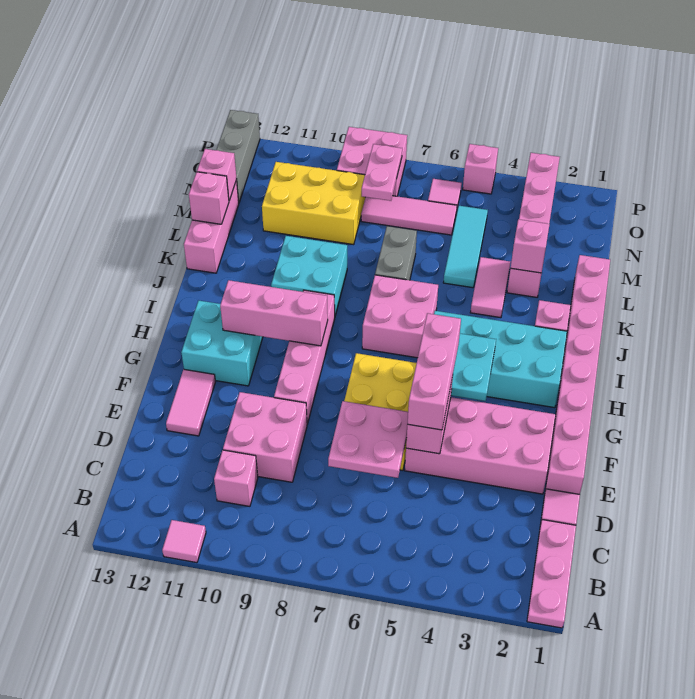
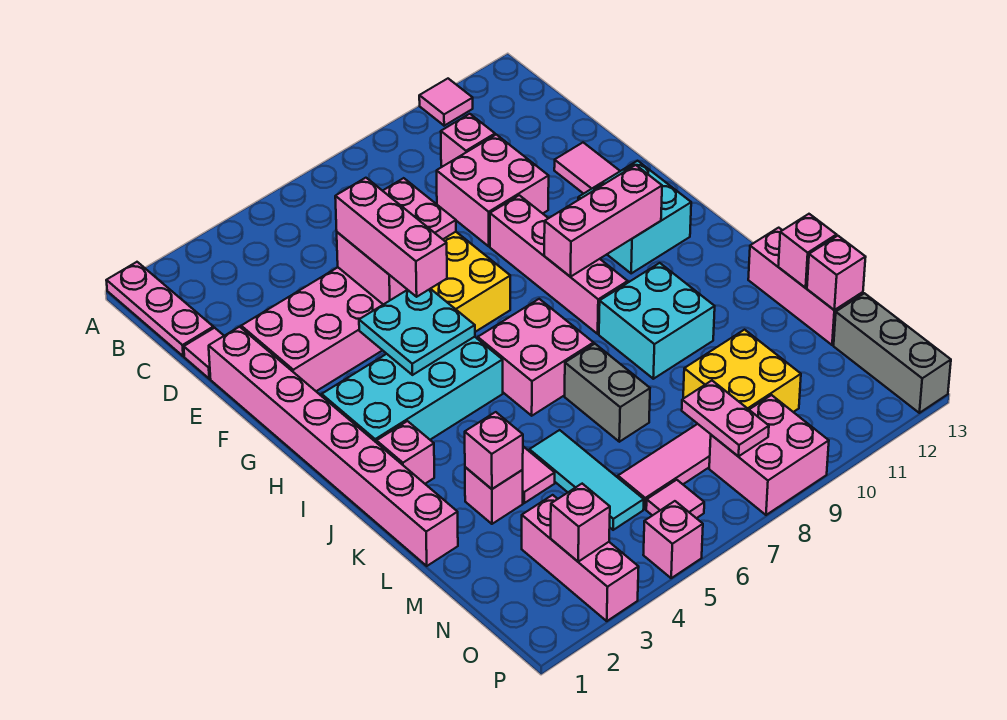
yellow 2x3 brick [262,162,365,245] -> yellow 2x2 brick [683,330,801,412]
none -> pink 1x1 brick [551,484,610,562]

